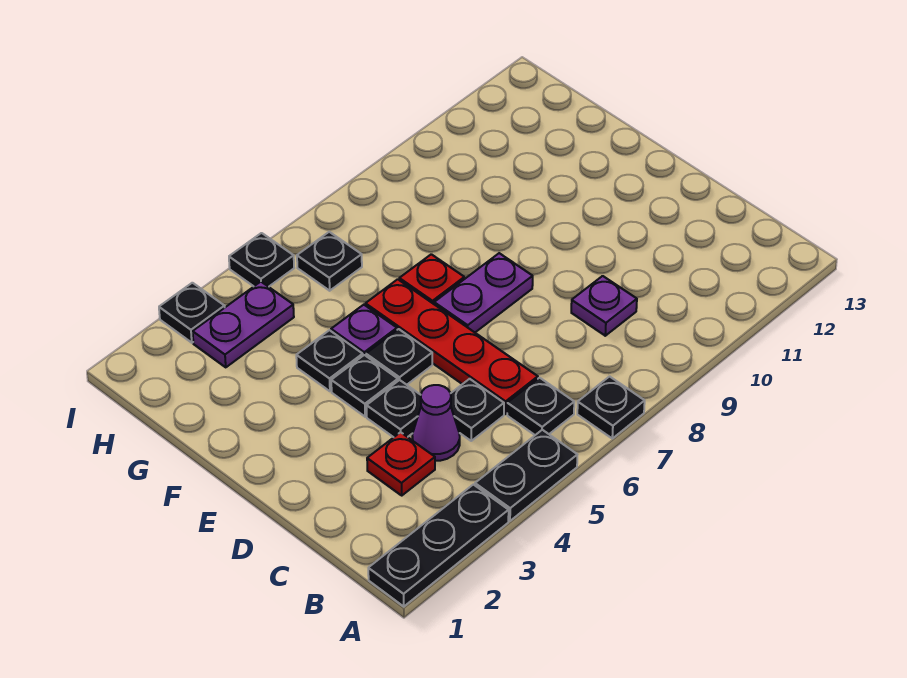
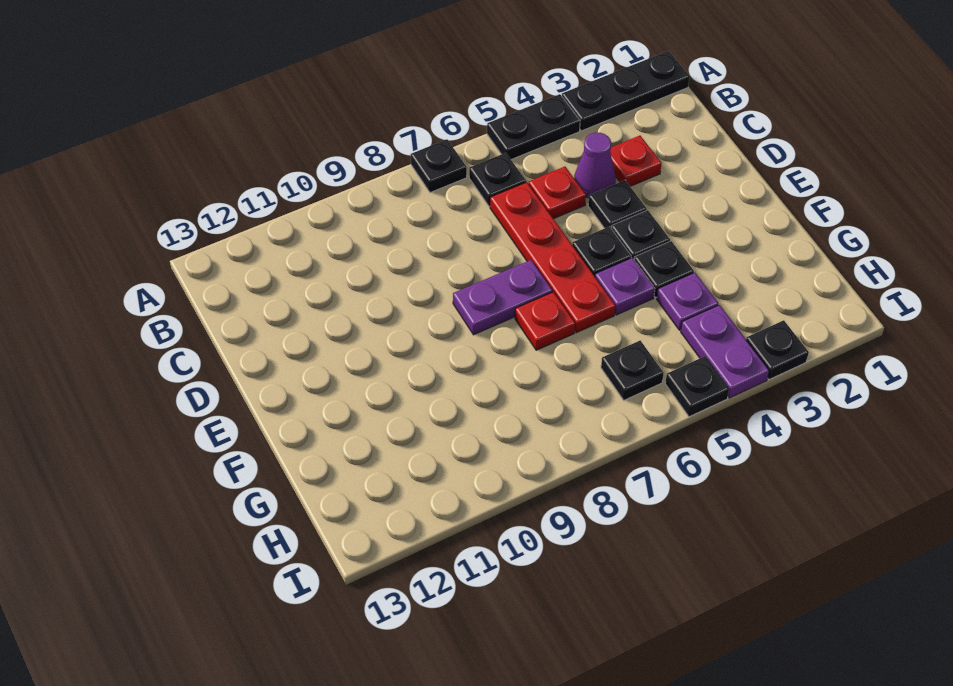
black 1x1 plate [451,379,504,441] -> red 1x1 plate [529,167,586,219]
purple 1x1 plate [571,276,637,336] -> purple 1x1 plate moved to [657,273,718,330]
purple 1x2 plate [193,282,294,367] -> purple 1x2 plate turned to [681,305,769,398]

